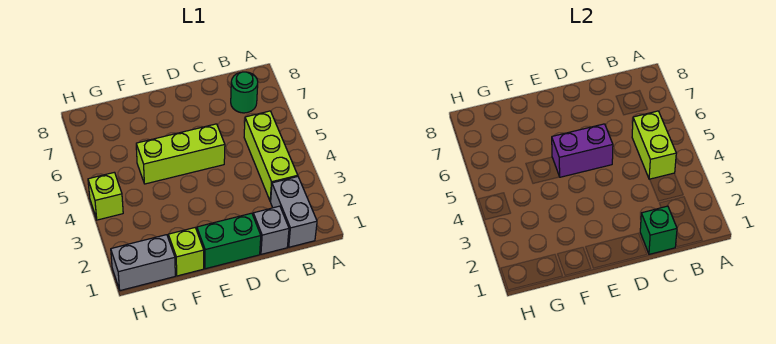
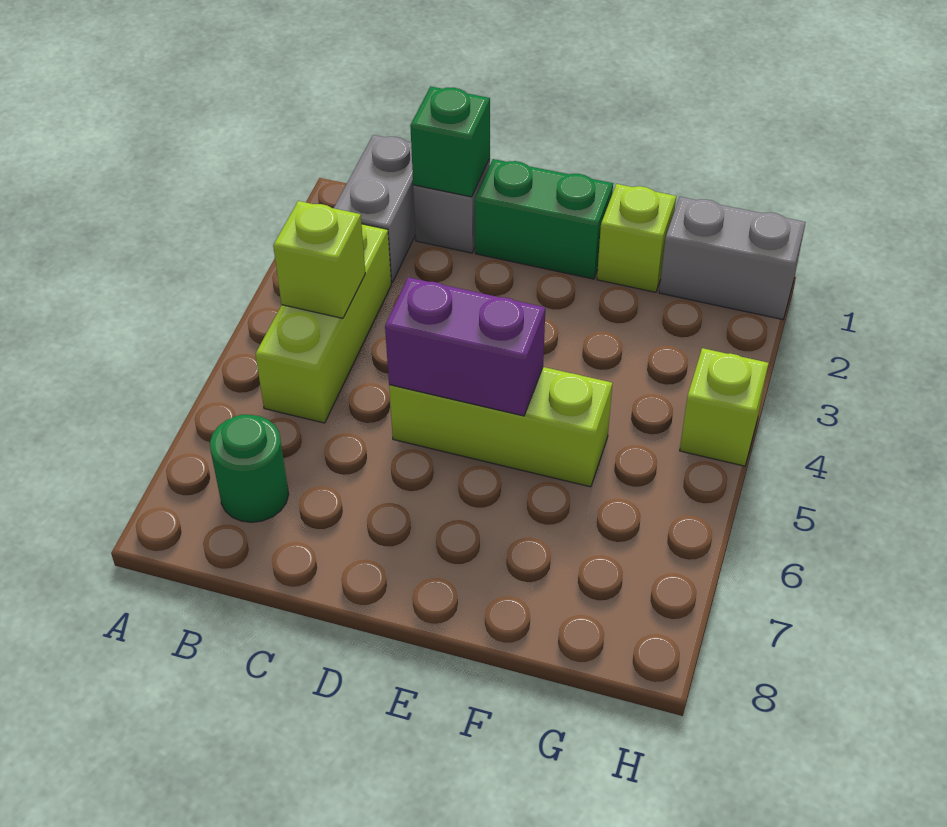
lime 1x2 brick [632,111,676,179] -> lime 1x1 brick [273,201,365,318]

